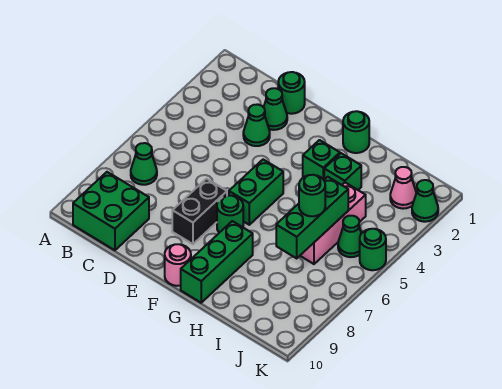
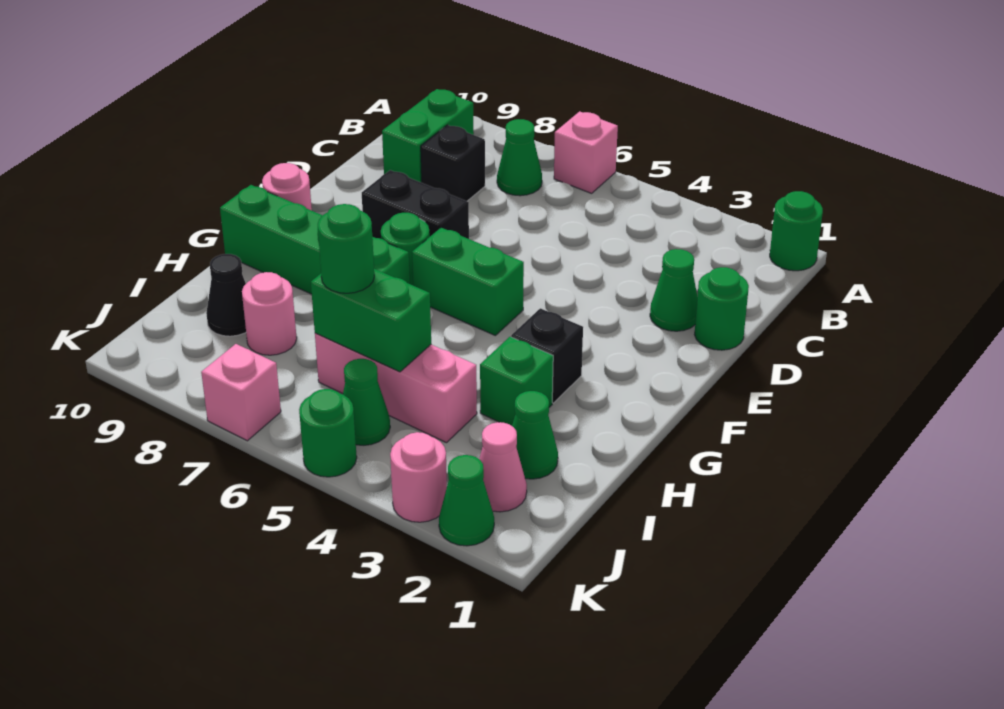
none -> pink 1x1 brick [554,111,618,193]
green 2x2 brick [73,172,149,250] -> green 1x2 brick [382,89,474,183]
none -> black 1x1 brick [421,125,485,201]
green 1x1 cone [243,104,270,146] -> green 1x1 cone moved to [512,391,558,479]
green 1x1 round brick [343,111,369,153] -> green 1x1 round brick moved to [770,191,823,271]
green 1x1 brick [303,140,340,180] -> black 1x1 brick [511,308,583,403]
green 1x3 brick [181,221,253,303] -> green 1x4 brick [220,185,410,294]
green 1x3 brick [276,177,348,258] -> green 1x2 brick [311,269,431,372]
none -> pink 1x1 round brick [242,272,297,355]
none -> black 1x1 cone [206,254,246,336]
none -> pink 1x1 round brick [390,432,447,522]
none -> pink 1x1 brick [201,344,281,441]

